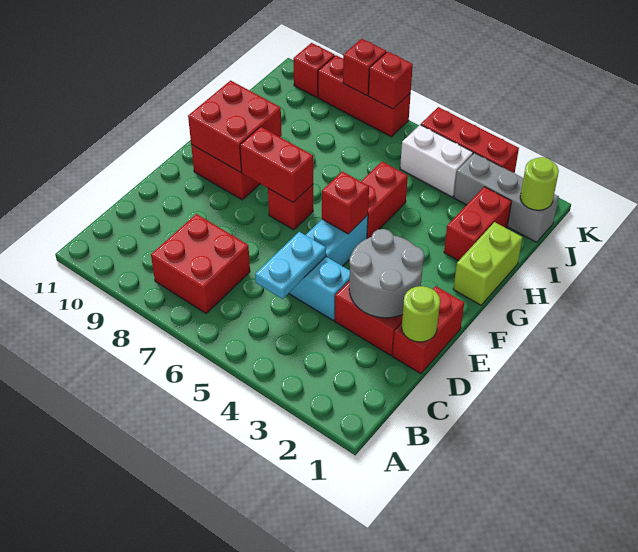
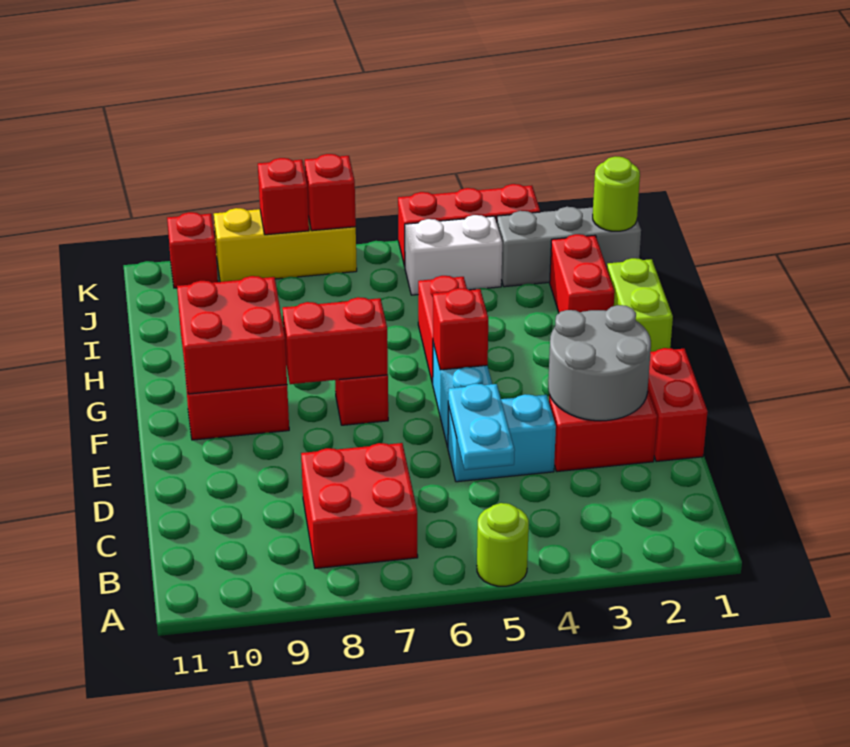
lime 1x1 round brick [402,286,440,342] -> lime 1x1 round brick moved to [477,503,529,586]
red 1x3 brick [318,55,411,137] -> yellow 1x3 brick [214,208,357,282]

